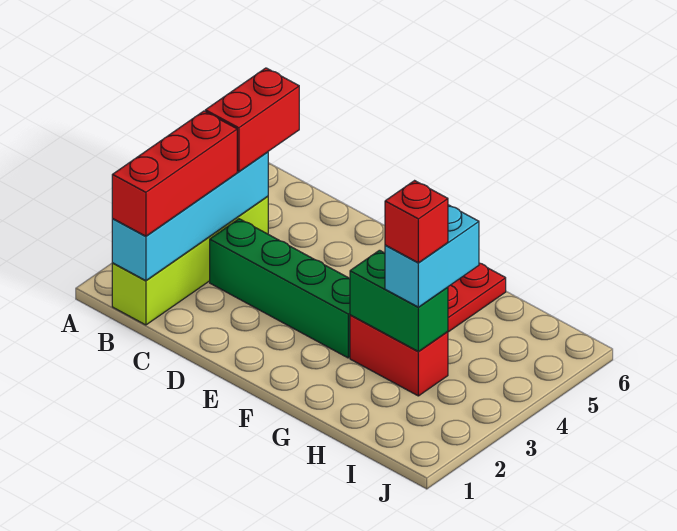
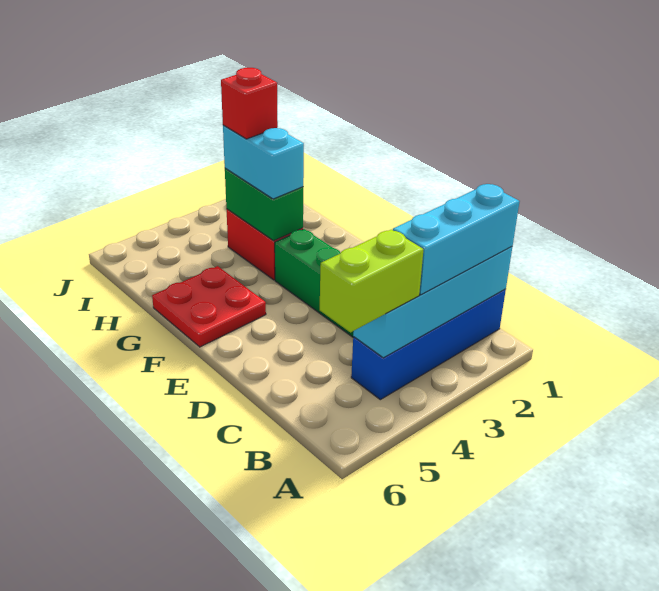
lime 1x4 brick [112,196,268,325] -> blue 1x4 brick [351,289,506,400]
red 1x3 brick [112,111,237,236] -> cyan 1x3 brick [393,184,520,295]
red 1x2 brick [205,68,299,172] -> lime 1x2 brick [320,230,424,332]
cyan 1x2 brick [385,205,479,307] -> cyan 1x2 brick turned to [223,125,304,199]

